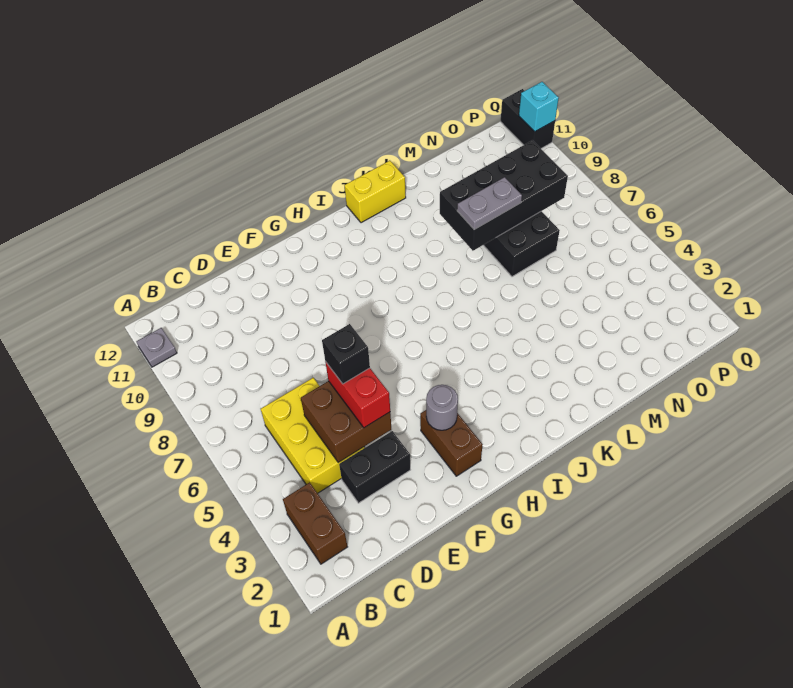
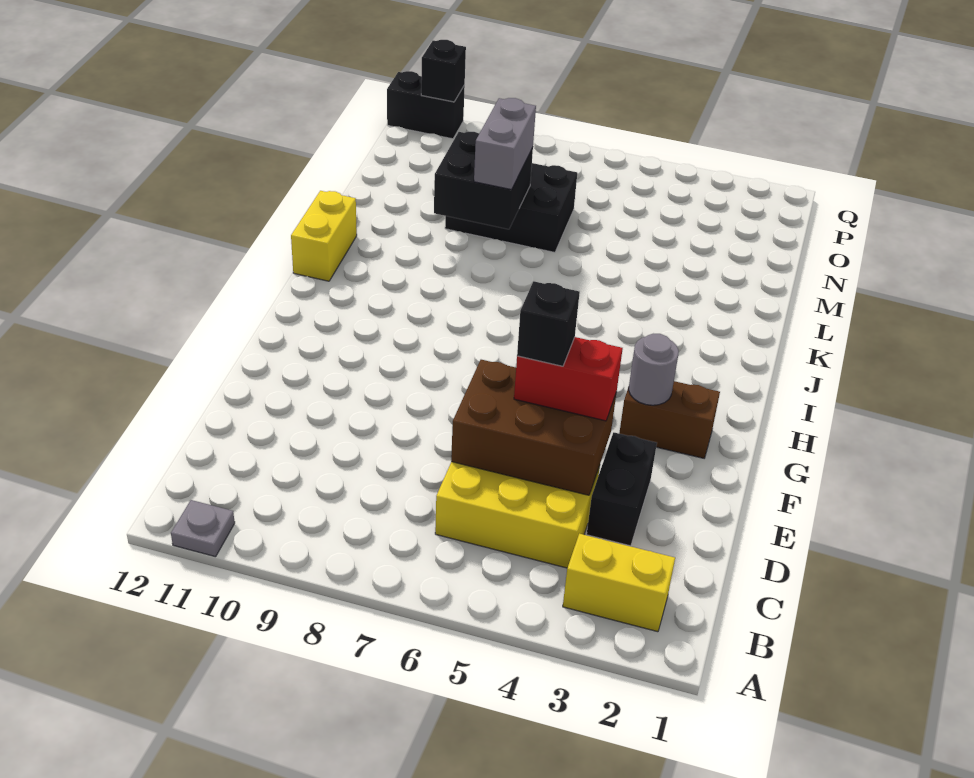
brown 1x2 brick [283,482,347,564] -> yellow 1x2 brick [563,534,675,632]
brown 2x2 brick [301,381,391,462] -> brown 2x3 brick [451,360,616,495]
black 2x4 brick [440,140,568,251] -> black 2x2 brick [434,132,533,229]
grey 1x2 plate [457,177,522,229] -> grey 1x2 brick [474,98,536,190]
cyan 1x1 brick [519,82,559,131] -> black 1x1 brick [421,40,466,102]

